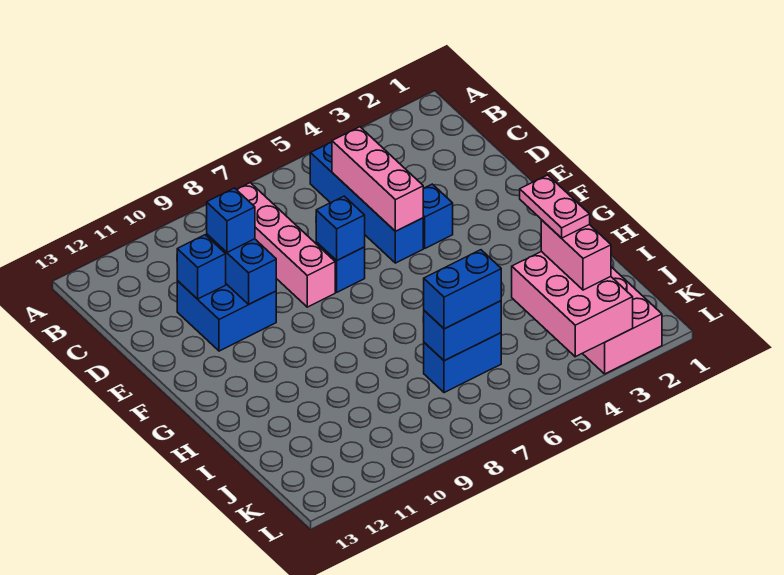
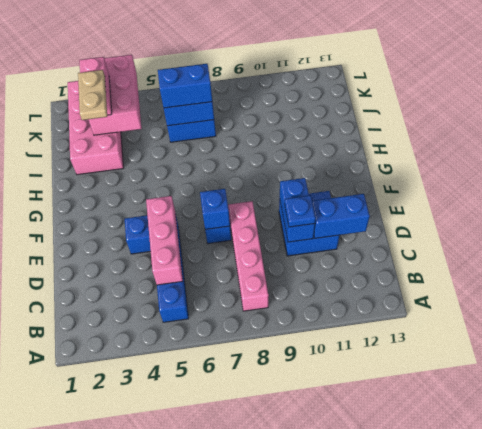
blue 1x1 brick [207,188,255,252] -> blue 1x1 plate [284,196,316,227]
blue 1x1 brick [177,235,226,299] -> blue 1x2 brick [312,194,370,238]
pink 1x2 plate [520,175,590,238] -> tan 1x2 plate [78,70,107,120]

